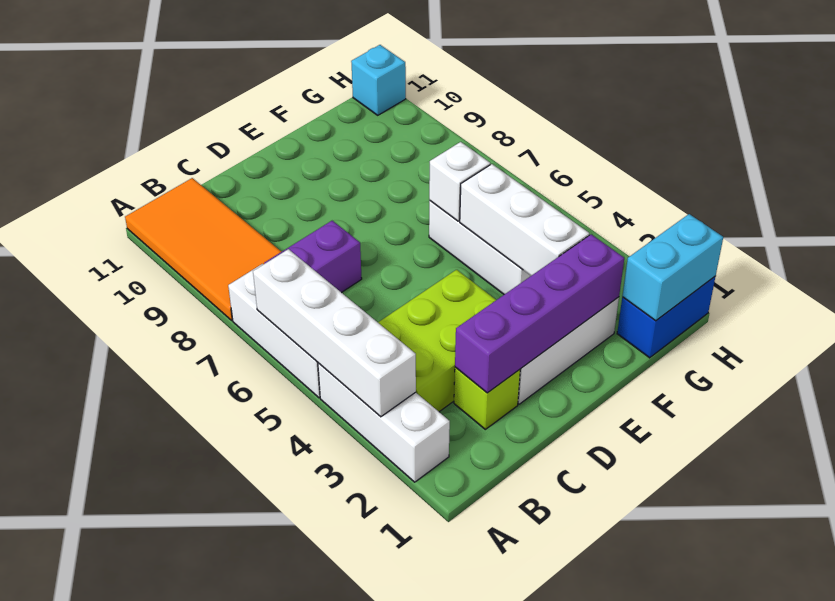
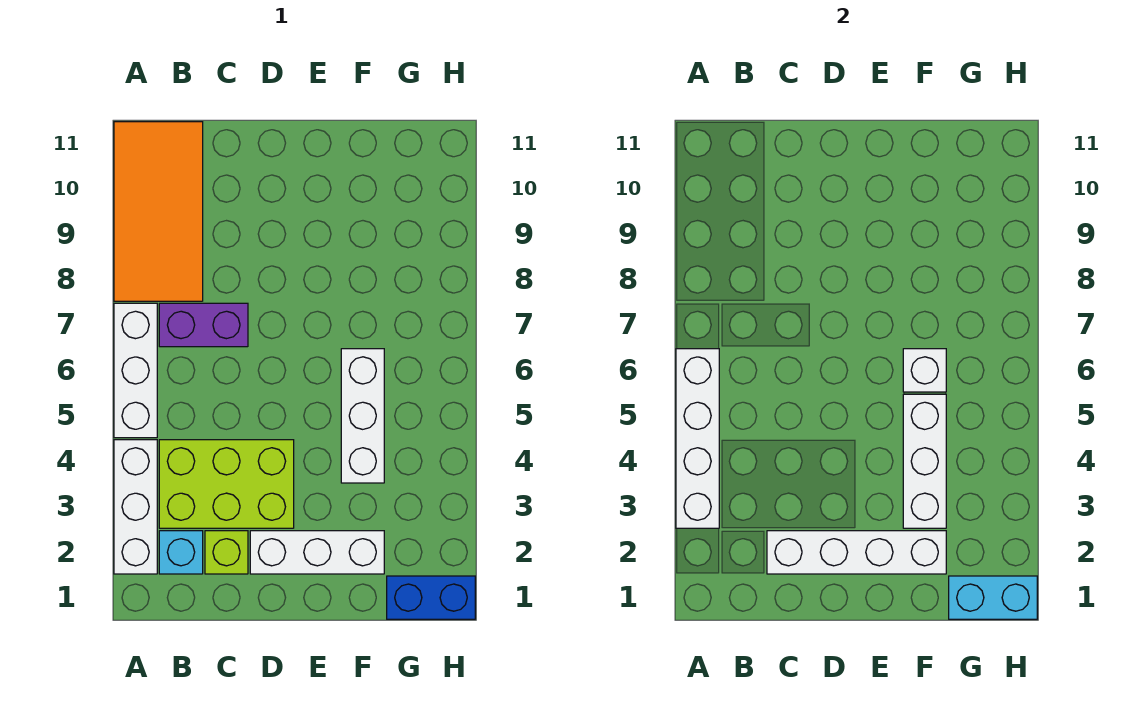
purple 1x4 brick [455,234,624,393] -> white 1x4 brick [767,531,946,574]
cyan 1x1 brick [351,45,406,115] -> cyan 1x1 brick moved to [159,531,203,574]

